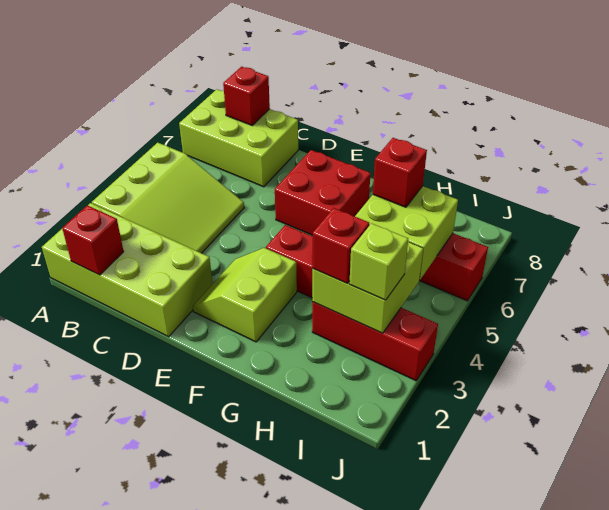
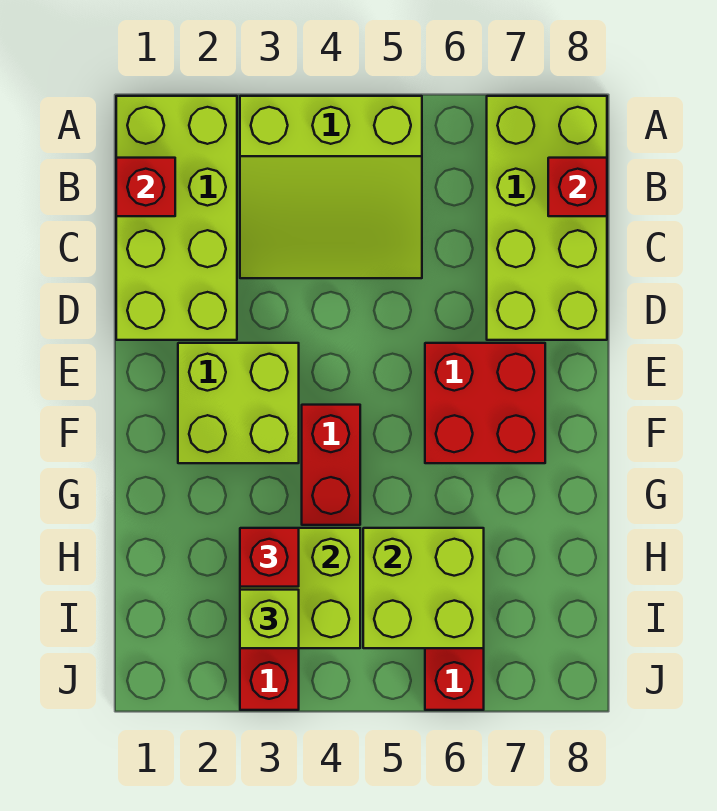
lime 2x3 brick [179,89,298,187] -> lime 2x4 brick [487,96,607,340]
lime 2x2 slope [193,248,297,342] -> lime 2x2 brick [178,343,299,463]
red 1x1 brick [373,138,427,207] -> none

